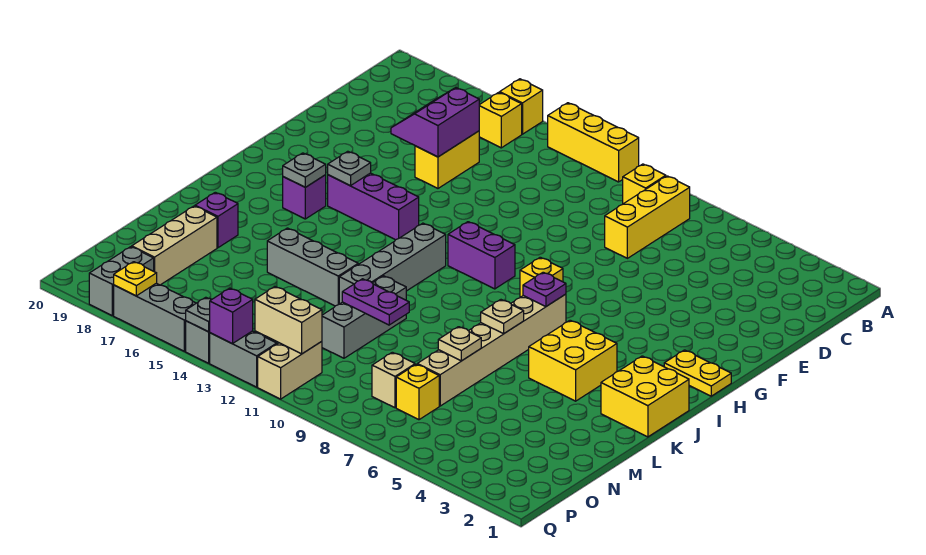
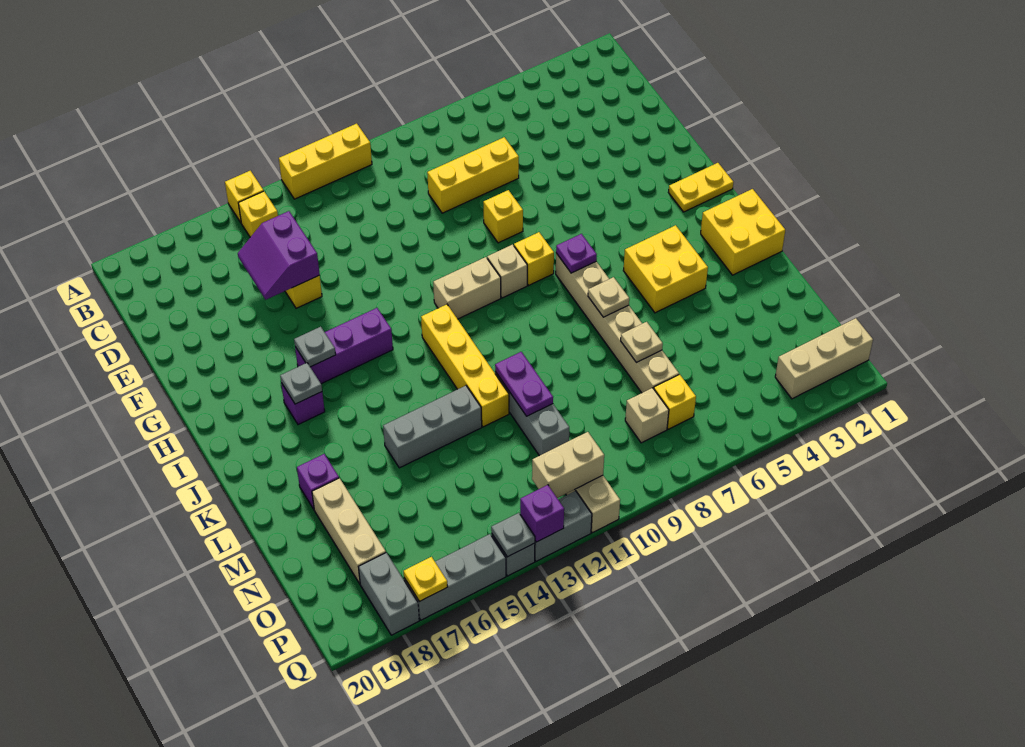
yellow 1x3 brick [605,176,690,258] -> yellow 1x3 brick turned to [427,137,519,213]
yellow 1x1 brick [623,164,666,204] -> yellow 1x1 brick moved to [483,190,523,243]
none -> tan 1x1 brick [487,245,527,298]
purple 1x2 brick [448,222,515,289] -> tan 1x2 brick [433,257,501,319]
grey 1x4 brick [339,223,446,304] -> yellow 1x4 brick [421,304,509,427]
purple 1x2 plate [342,279,409,325] -> purple 1x2 plate turned to [495,352,553,416]
none -> tan 1x3 brick [775,318,873,399]

